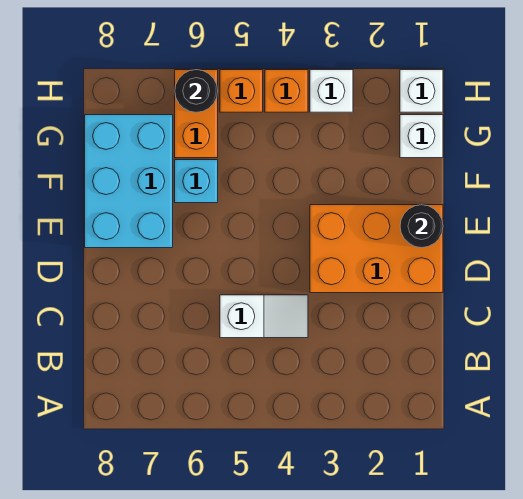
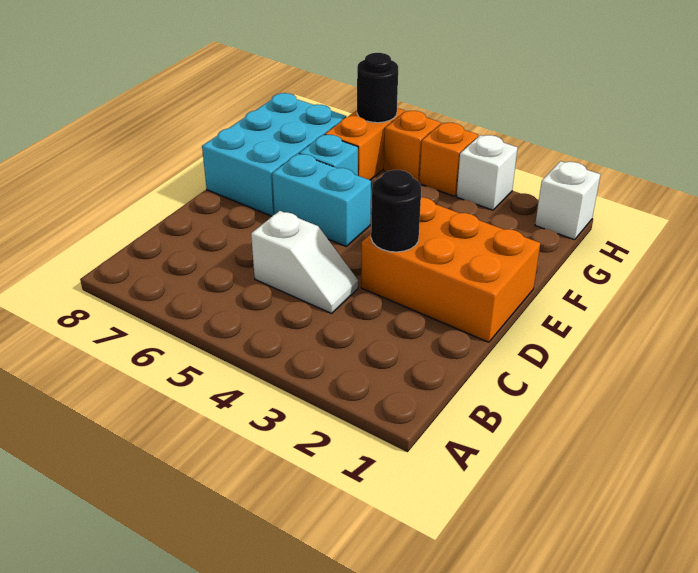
black 1x1 round brick [400,205,443,248] -> black 1x1 round brick moved to [371,170,421,252]
none -> cyan 1x2 brick [272,154,371,246]
white 1x1 brick [400,115,443,158] -> none

